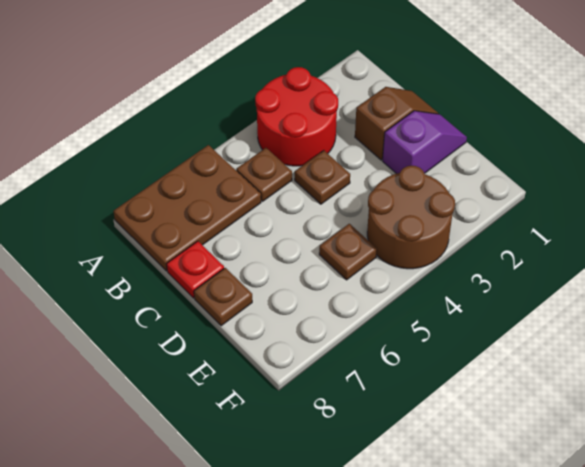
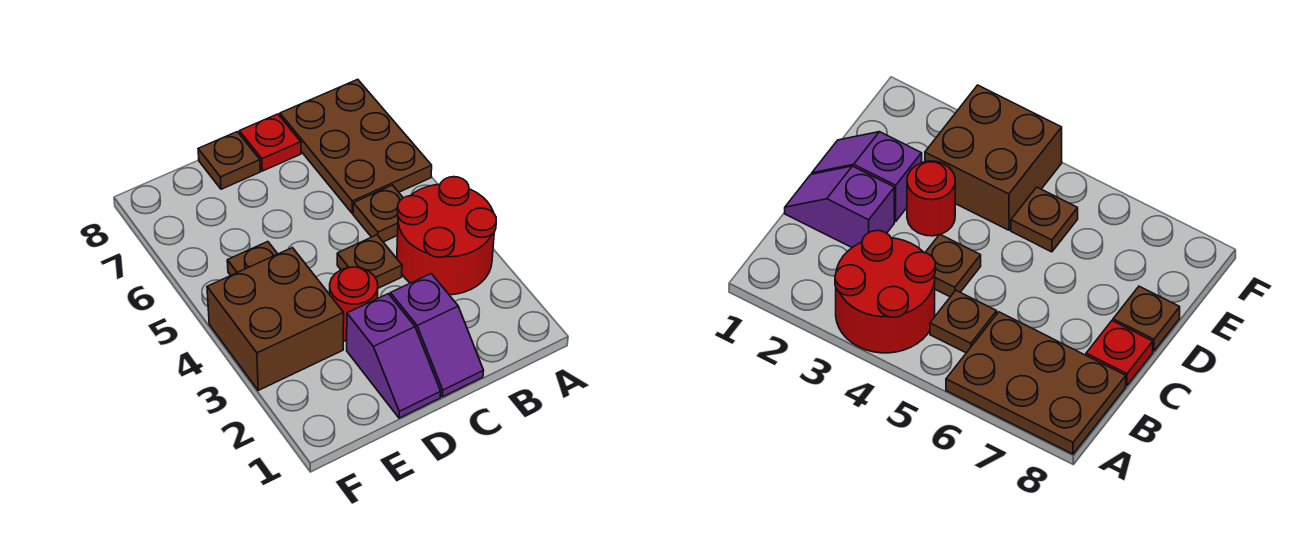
brown 1x2 slope [355,87,438,160] -> purple 1x2 slope [390,274,484,397]
none -> red 1x1 round brick [330,267,378,341]
brown 2x2 round brick [367,166,455,269] -> brown 2x2 brick [207,248,344,390]

